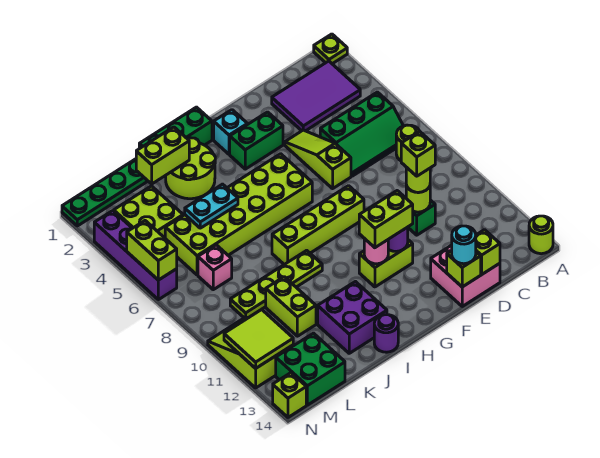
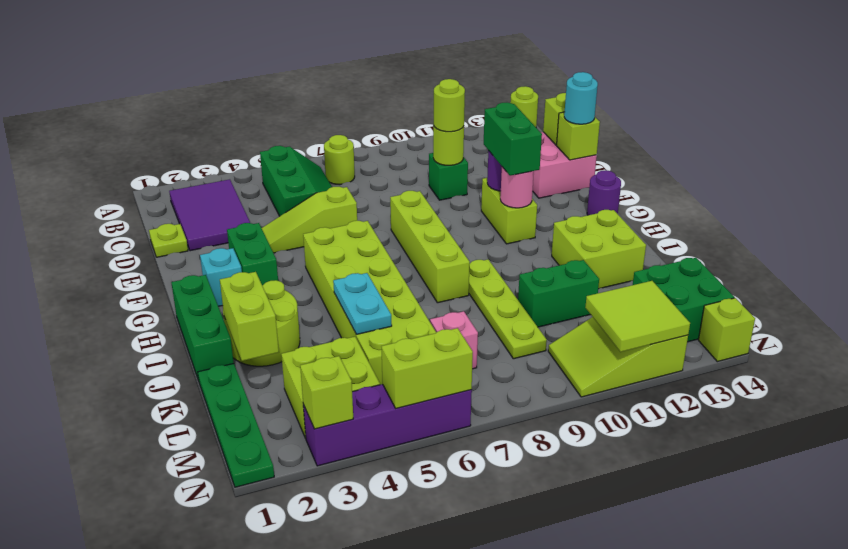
lime 1x1 plate [314,34,347,64] -> lime 1x1 plate moved to [149,224,188,257]
lime 1x1 brick [401,131,435,176] -> lime 1x1 brick moved to [300,356,353,429]
lime 1x2 brick [359,191,413,248] -> green 1x2 brick [484,103,542,176]
purple 2x2 brick [318,282,387,353] -> lime 2x2 brick [552,210,646,289]
purple 1x1 round brick [374,315,398,352] -> purple 1x1 round brick moved to [587,170,621,215]
lime 1x2 brick [266,277,316,336] -> green 1x2 brick [518,260,599,327]

